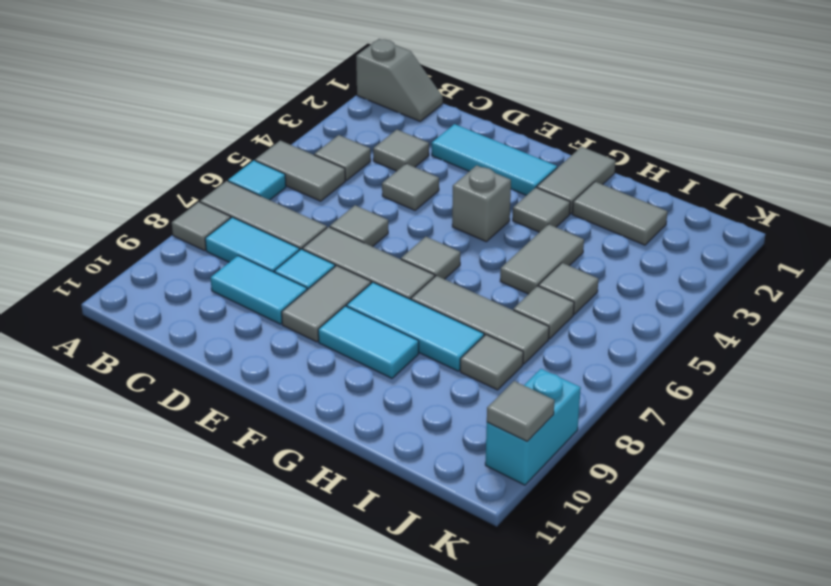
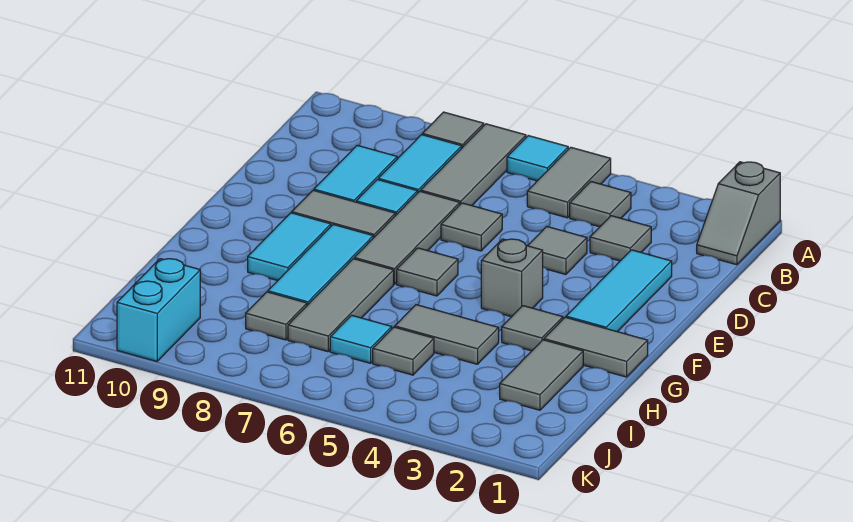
grey 1x1 tile [513,286,574,339] -> cyan 1x1 tile [330,315,392,363]
cyan 1x2 brick [485,369,581,485] -> cyan 1x2 brick turned to [117,259,200,361]
grey 1x1 tile [487,381,555,441] -> none

